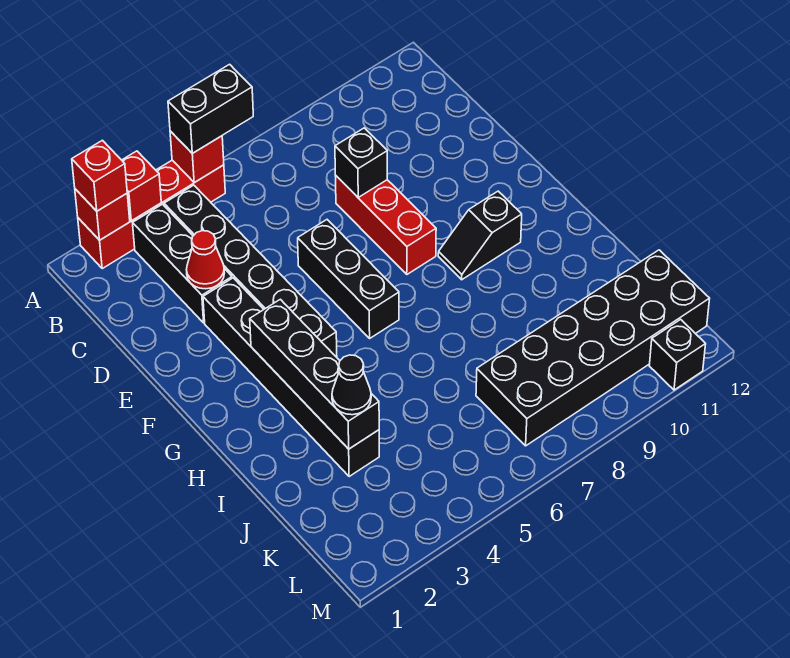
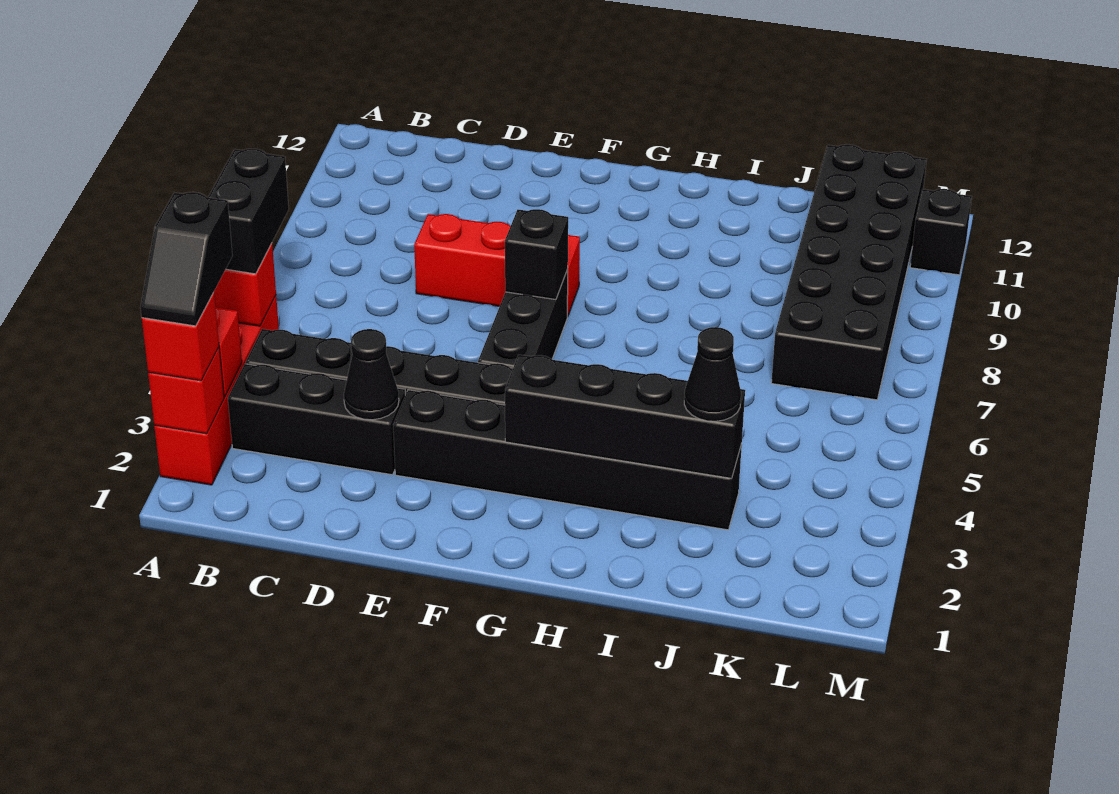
red 1x1 cone [186,231,224,289] -> black 1x1 cone [344,329,399,420]
black 1x1 brick [335,128,387,197] -> black 1x1 brick moved to [505,209,568,300]
black 1x3 brick [298,220,399,338] -> black 1x3 brick turned to [478,270,568,368]
black 1x2 slope [438,191,522,280] -> black 1x2 slope moved to [140,192,233,326]

